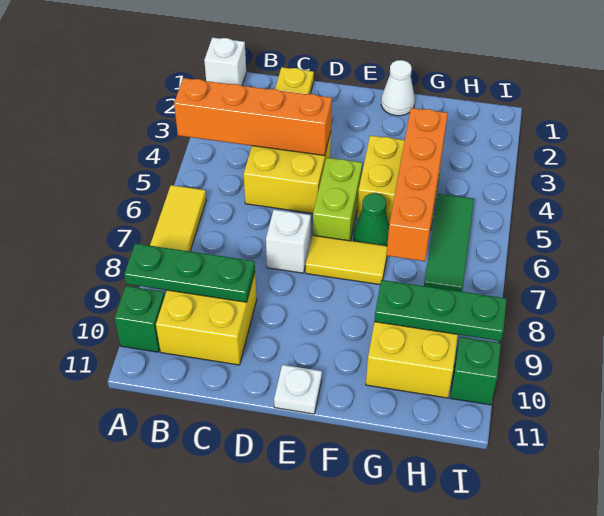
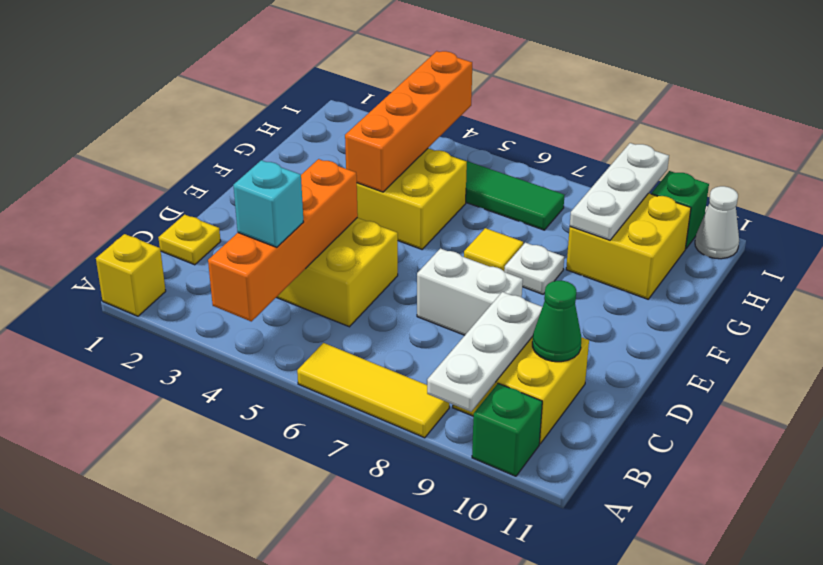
white 1x1 brick [204,38,246,86] -> yellow 1x1 brick [96,234,166,316]
green 1x3 plate [124,243,255,302] -> white 1x3 plate [427,292,542,412]
none -> cyan 1x1 brick [233,160,303,247]
white 1x1 brick [266,210,311,273] -> white 1x2 brick [417,248,523,335]
lime 1x2 brick [313,158,362,241] -> none
yellow 1x2 tile [306,235,387,285] -> yellow 1x1 tile [464,228,523,271]
white 1x1 plate [274,365,322,414] -> white 1x1 plate moved to [504,243,564,294]
white 1x1 cone [381,60,415,116] -> white 1x1 cone moved to [695,186,739,259]
green 1x1 cone [354,193,389,246] -> green 1x1 cone moved to [532,281,581,362]
orange 1x4 brick [386,108,448,261] -> orange 1x4 brick turned to [345,51,472,192]
green 1x3 plate [374,280,507,341] -> white 1x3 plate [570,143,669,240]

